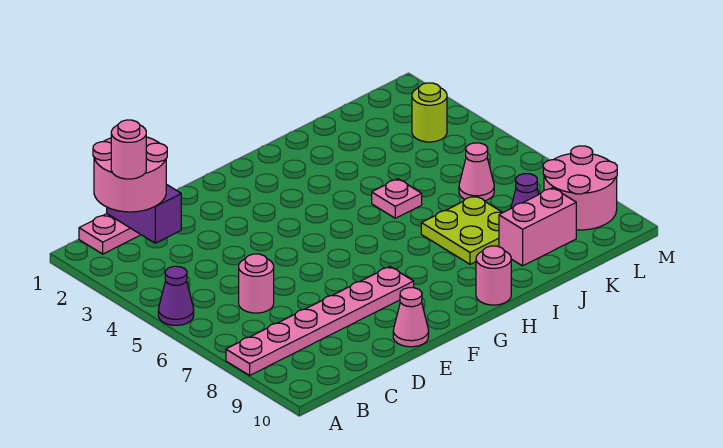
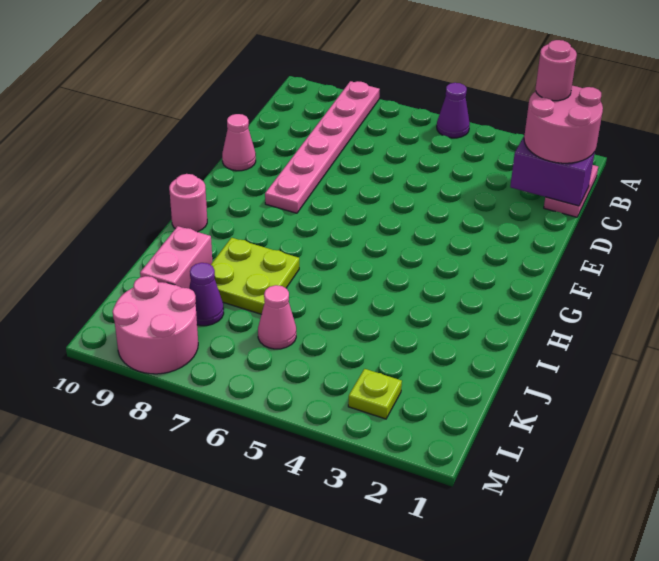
pink 1x1 round brick [239,254,274,313] -> none
pink 1x1 plate [372,179,422,218] -> none
lime 1x1 round brick [412,83,447,142] -> lime 1x1 plate [348,369,402,419]

